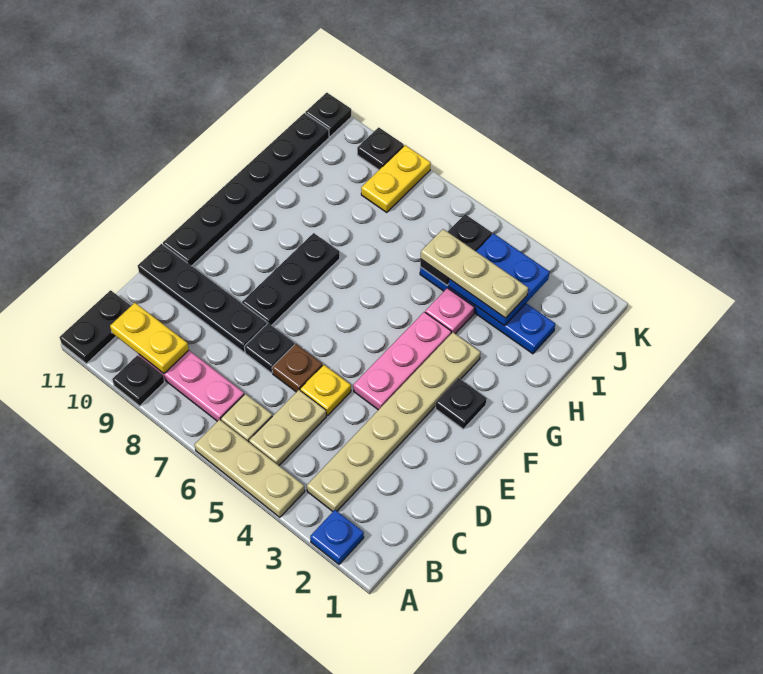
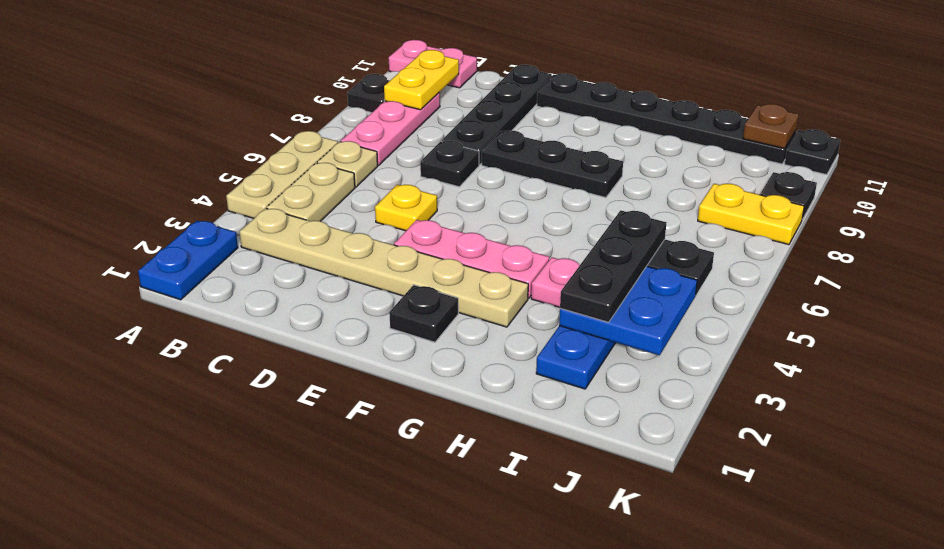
blue 1x1 plate [310,510,364,564] -> blue 1x2 plate [138,221,238,300]
black 1x2 plate [60,290,131,364] -> pink 1x2 plate [389,40,477,88]
tan 1x2 plate [249,390,326,465] -> tan 1x2 plate turned to [267,163,355,221]
brown 1x1 plate [272,344,323,392] -> brown 1x1 plate moved to [743,104,799,148]
tan 1x3 plate [421,229,528,318] -> black 1x3 plate [560,210,666,322]

